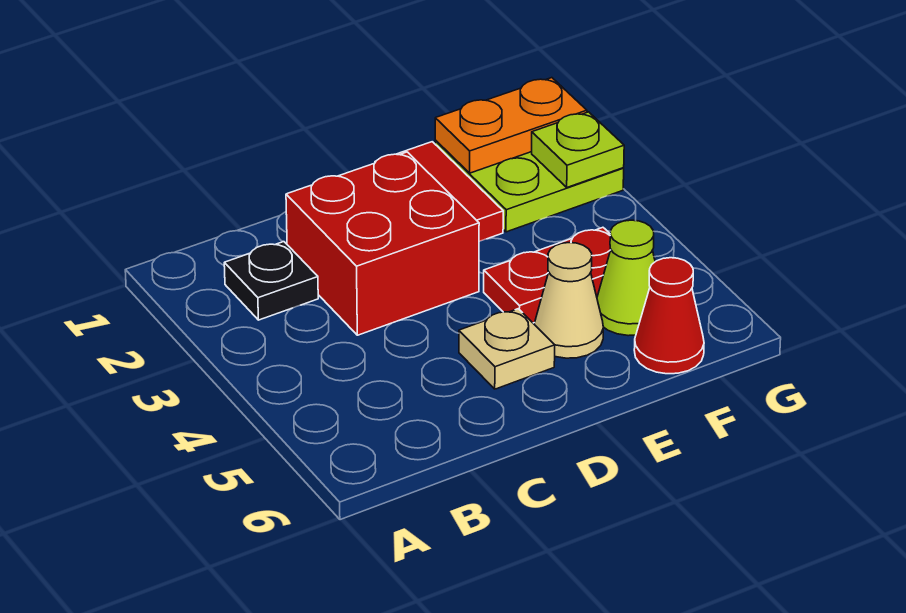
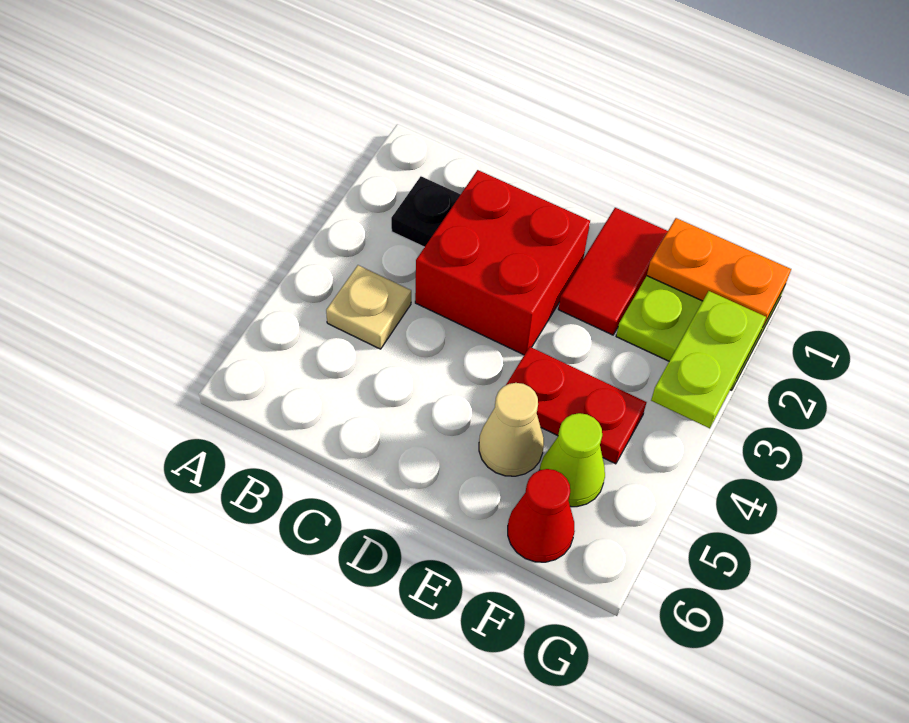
tan 1x1 plate [459,309,555,389] -> tan 1x1 plate moved to [326,265,411,349]
lime 1x1 plate [532,112,624,187] -> lime 1x2 plate [651,291,766,428]

